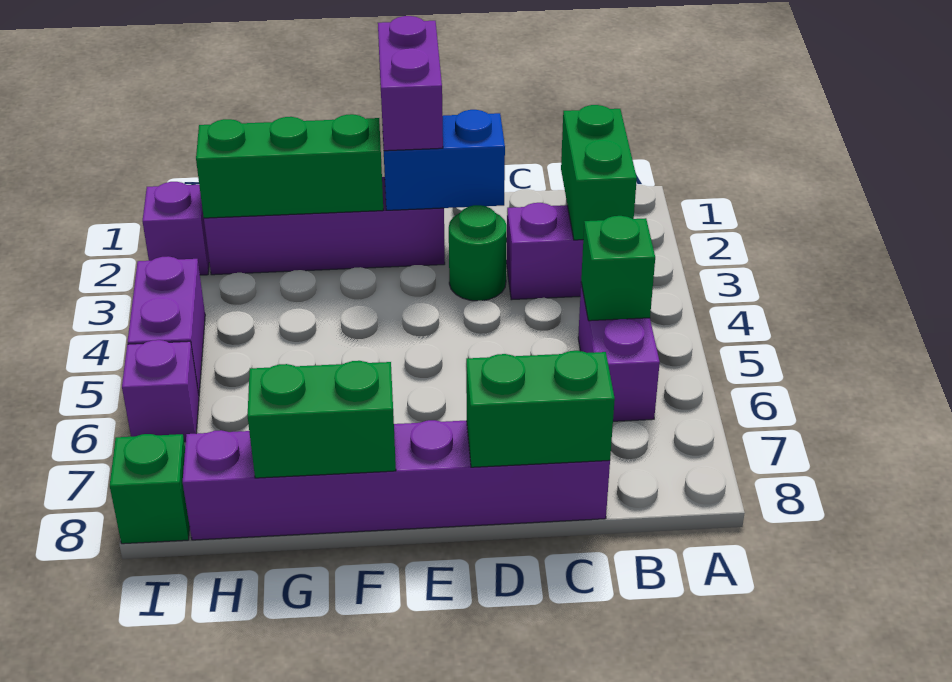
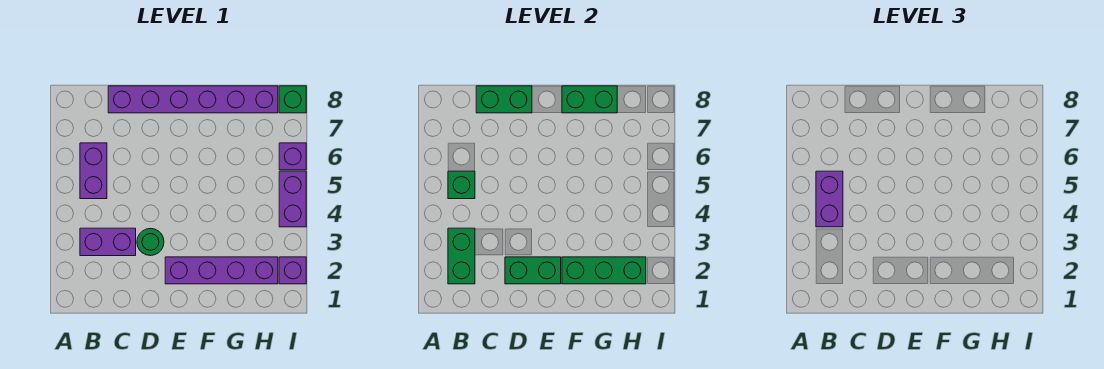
blue 1x2 brick [382,110,505,210] -> green 1x2 brick [505,257,561,284]
purple 1x2 brick [378,16,443,151] -> purple 1x2 brick moved to [816,171,843,227]

